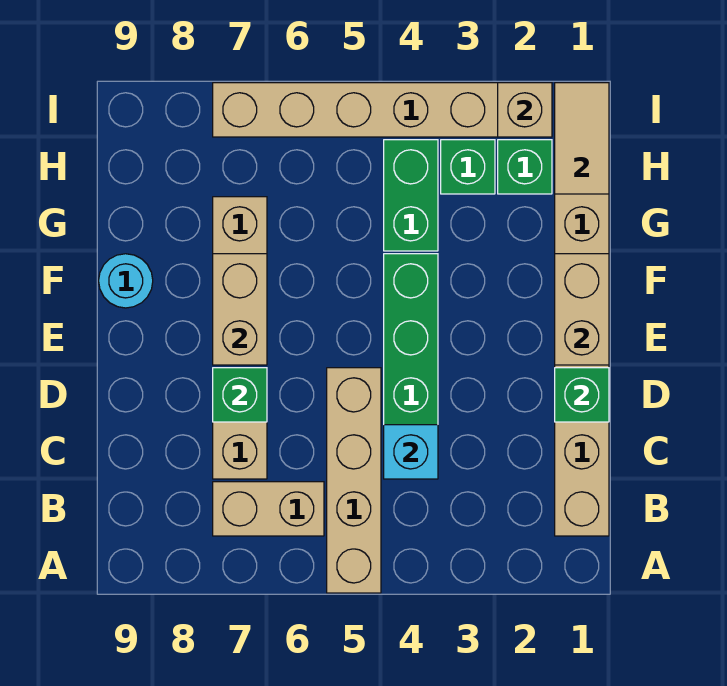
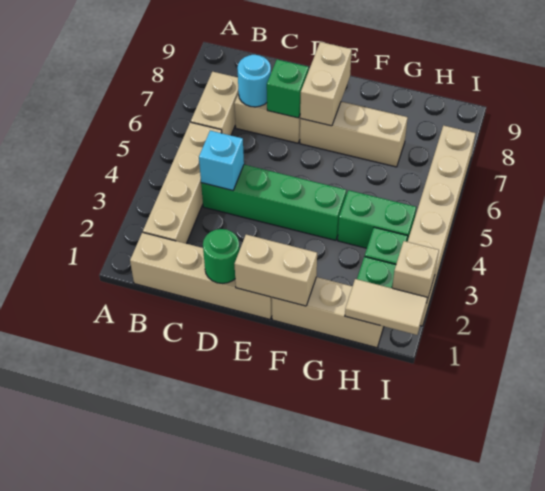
tan 1x4 brick [327,368,381,593] -> tan 1x4 brick turned to [143,122,222,244]
green 1x1 brick [555,368,609,422] -> green 1x1 round brick [203,229,240,284]
tan 1x2 brick [213,254,267,365] -> tan 1x2 brick turned to [300,42,352,126]
cyan 1x1 round brick [99,254,153,308] -> cyan 1x1 round brick moved to [238,55,271,107]

